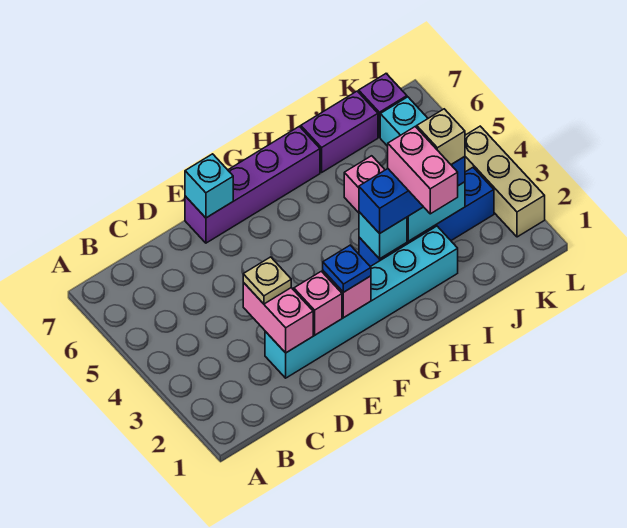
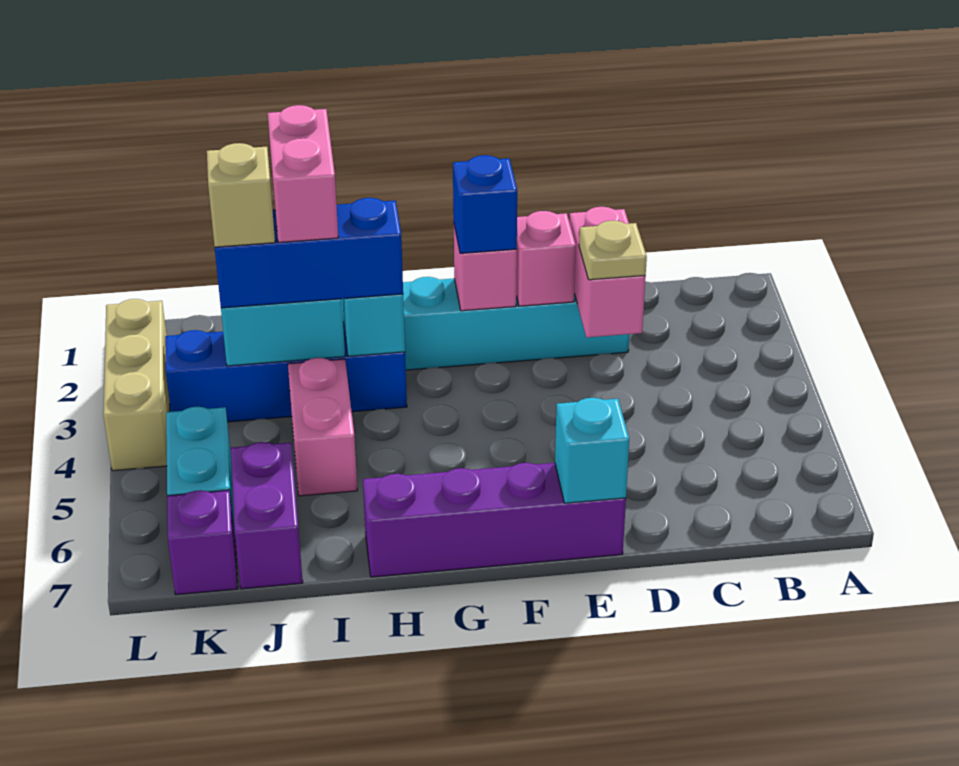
blue 1x1 plate [323,245,371,292] -> blue 1x1 brick [453,155,517,253]
purple 1x2 brick [301,91,378,172] -> purple 1x2 brick turned to [231,442,303,589]

